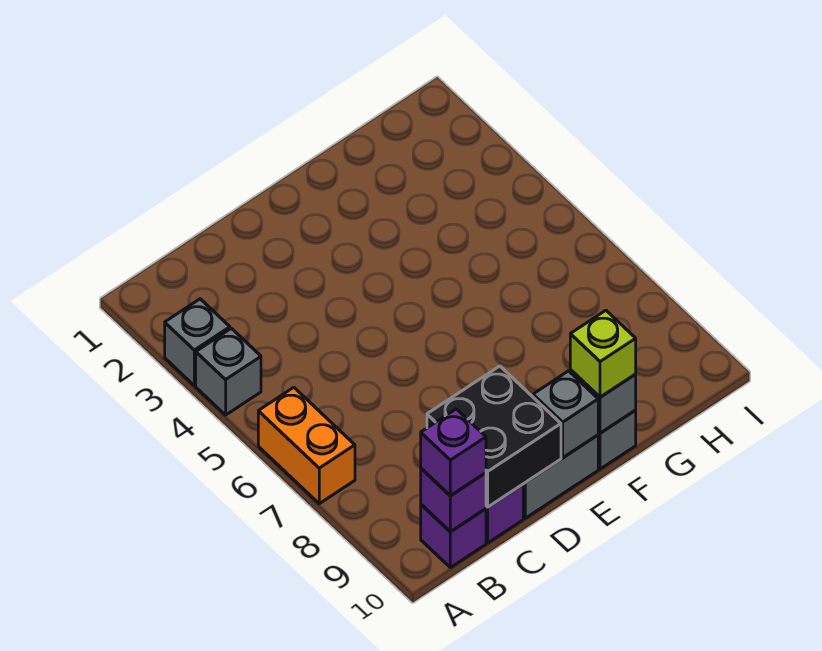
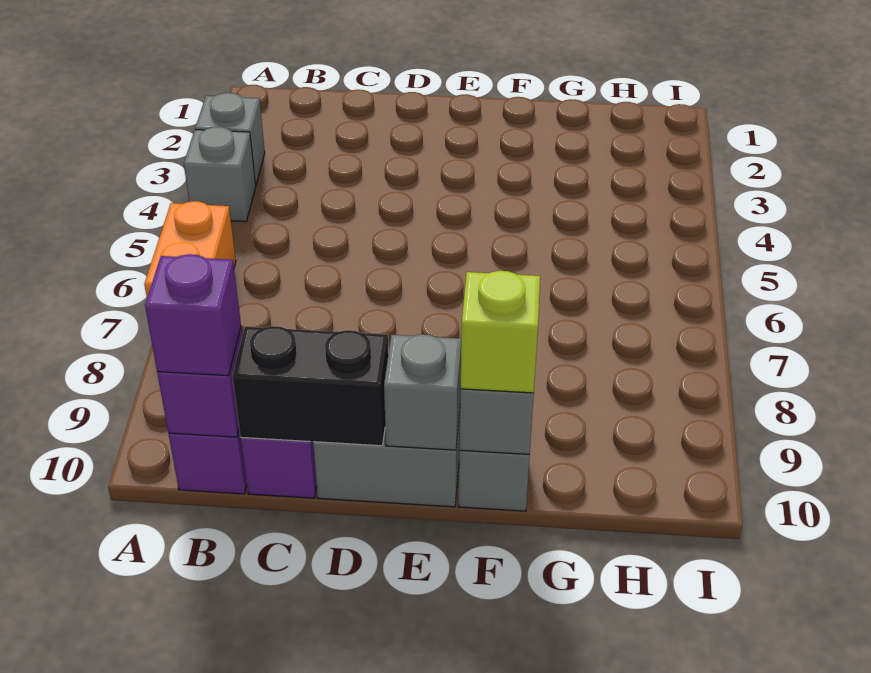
black 2x2 brick [427,366,561,507] -> black 1x2 brick [232,326,388,446]

